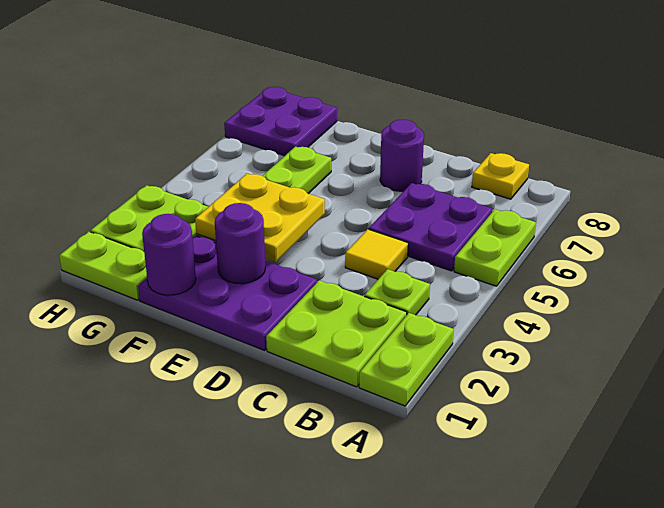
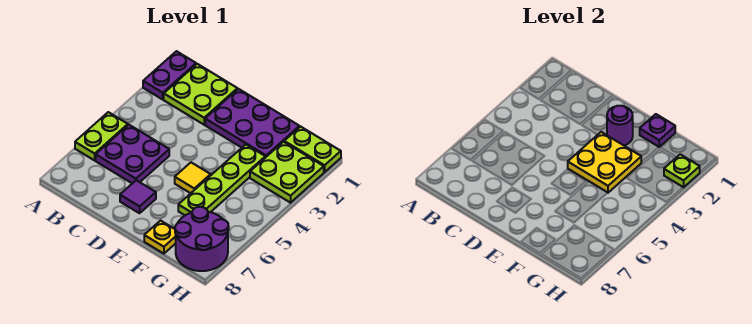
lime 1x2 plate [359,313,454,406] -> purple 1x2 plate [143,51,196,99]
lime 1x1 plate [364,269,430,315] -> lime 1x1 plate moved to [664,154,700,187]
yellow 1x1 plate [472,153,529,199] -> yellow 1x1 plate moved to [144,221,176,254]
yellow 1x1 tile [345,229,408,279] -> yellow 1x1 tile moved to [175,163,211,193]
purple 1x1 round brick [380,120,424,191] -> purple 1x1 tile [120,180,156,213]
purple 1x1 round brick [142,214,196,295] -> purple 1x1 plate [640,114,675,147]
purple 2x2 plate [224,87,337,156] -> purple 2x2 round brick [175,207,229,271]

